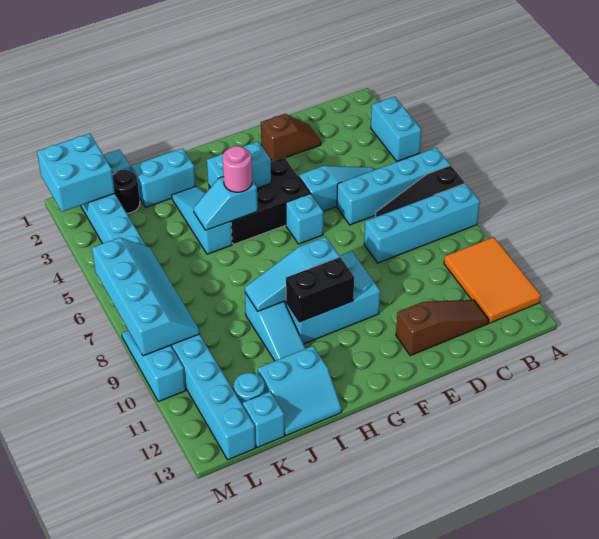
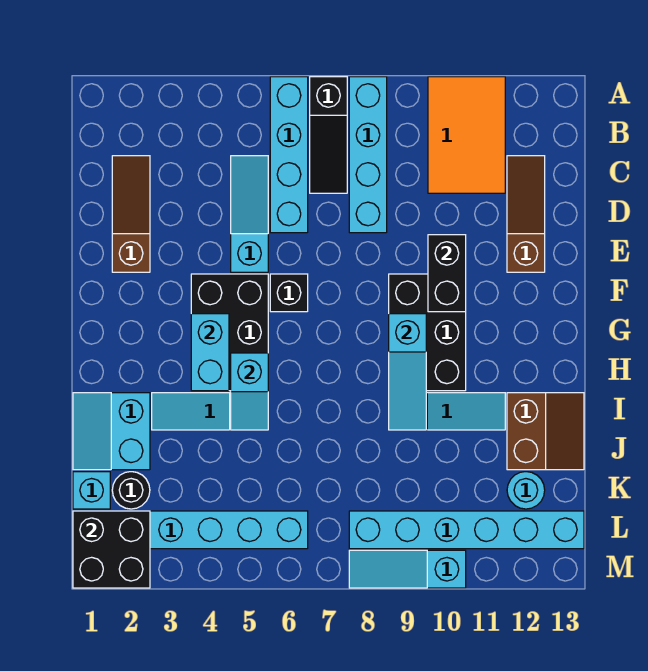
cyan 1x2 brick [371,97,422,161] -> none
orange 2x3 tile [444,237,541,323] -> orange 2x3 tile turned to [428,77,505,193]
brown 1x2 slope [261,114,321,161] -> brown 1x3 slope [112,156,150,272]
cyan 1x1 brick [286,194,323,244] -> black 1x1 brick [270,274,308,312]
cyan 2x3 brick [284,251,380,344] -> black 2x3 brick [389,274,466,391]
black 1x2 brick [286,257,354,322] -> black 1x2 brick moved to [428,235,466,312]
pink 1x1 round brick [223,146,252,192] -> none
cyan 2x2 slope [258,346,342,436] -> brown 2x2 slope [507,393,584,470]
cyan 1x1 brick [243,392,285,448] -> none
cyan 2x2 brick [37,133,115,212] -> black 2x2 brick [73,511,150,588]
cyan 2x4 slope [92,238,200,356] -> none

